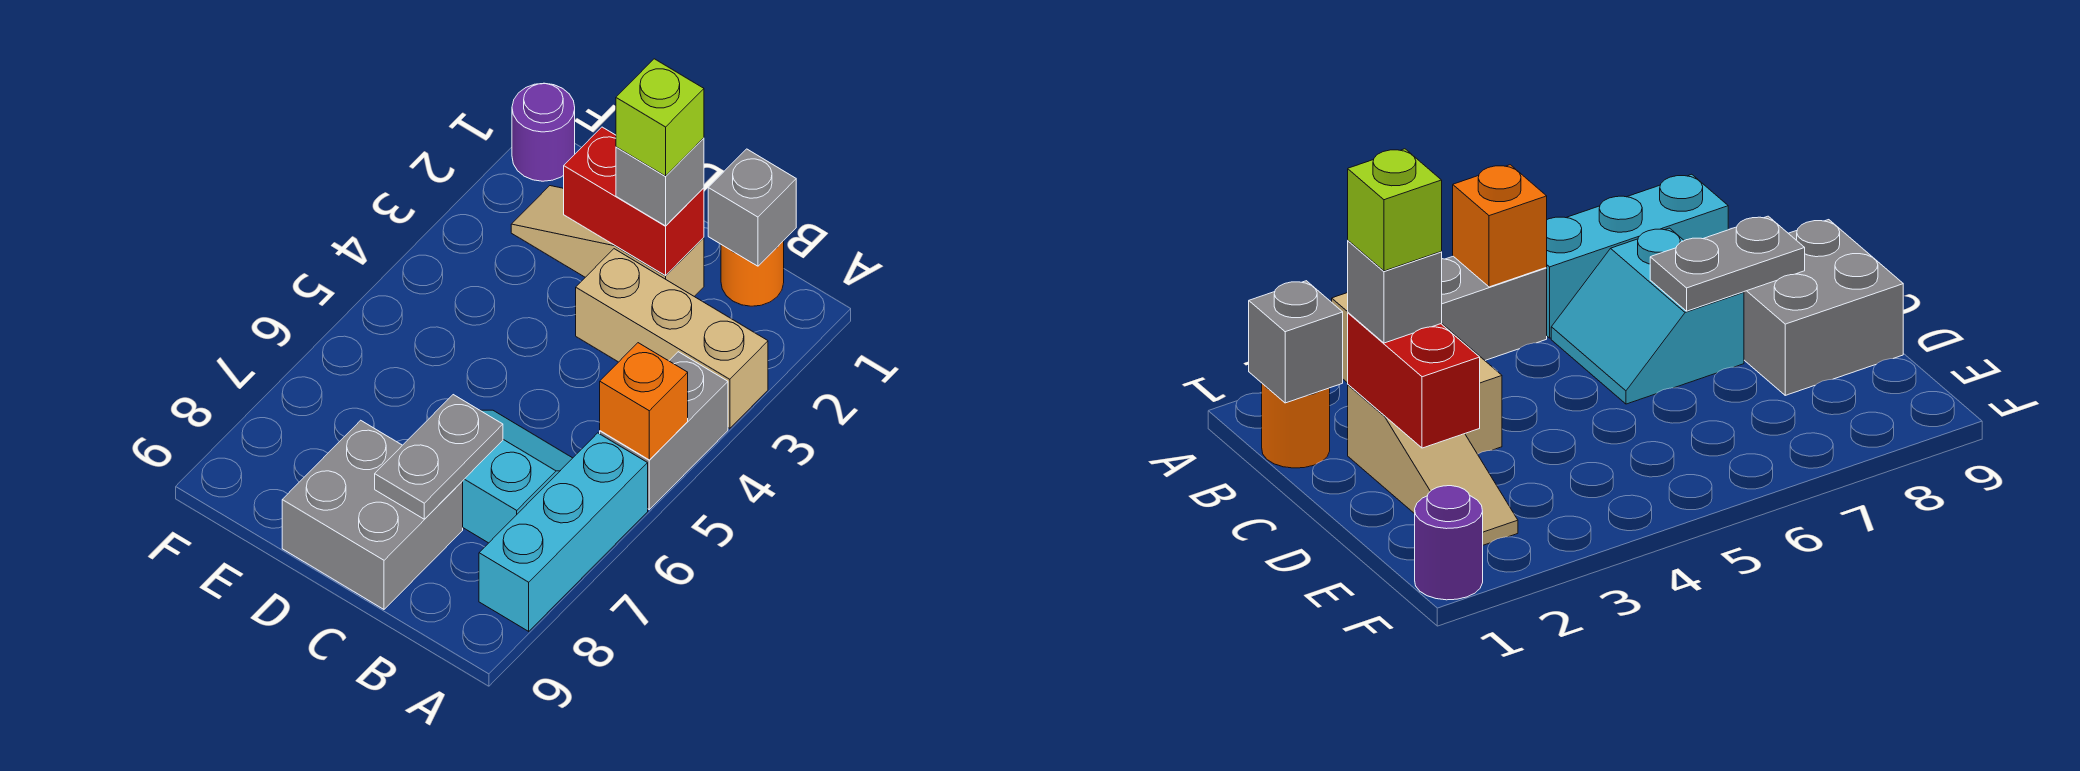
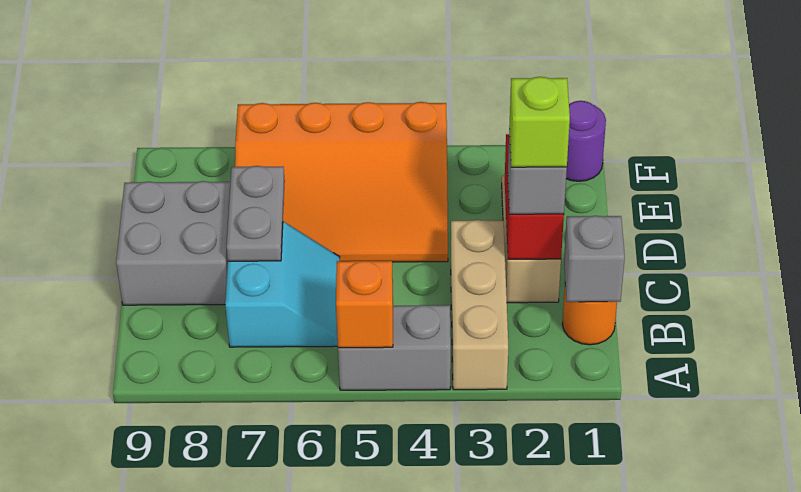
cyan 1x3 brick [479,433,648,631] -> none
grey 1x2 plate [375,395,503,519] -> grey 1x2 plate turned to [226,166,285,261]
none -> orange 3x4 slope [235,102,448,262]

